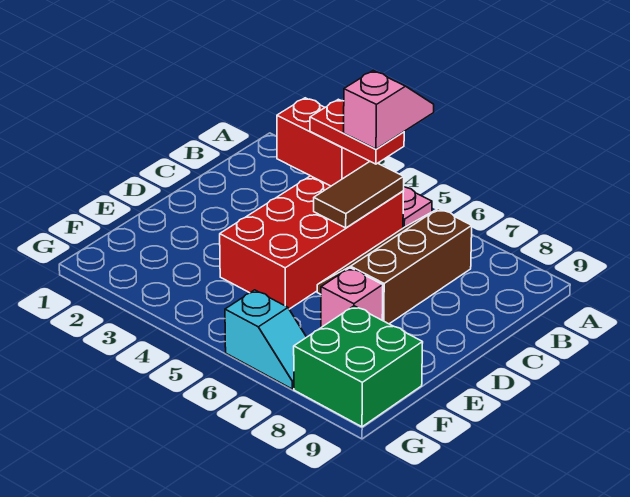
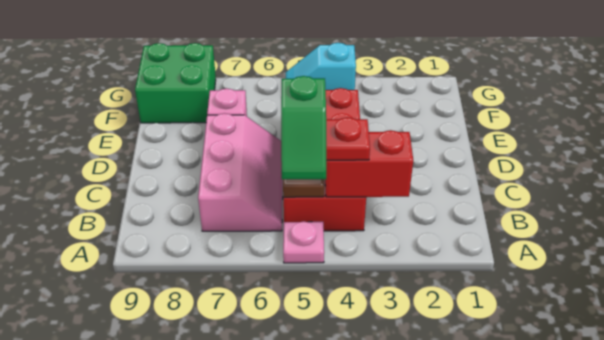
pink 1x2 slope [344,71,434,149] -> green 1x2 slope [281,76,326,179]
brown 2x3 slope [317,209,472,324] -> pink 2x3 slope [198,113,283,231]
cyan 1x2 slope [225,290,306,389] -> cyan 1x2 slope moved to [286,43,356,90]

